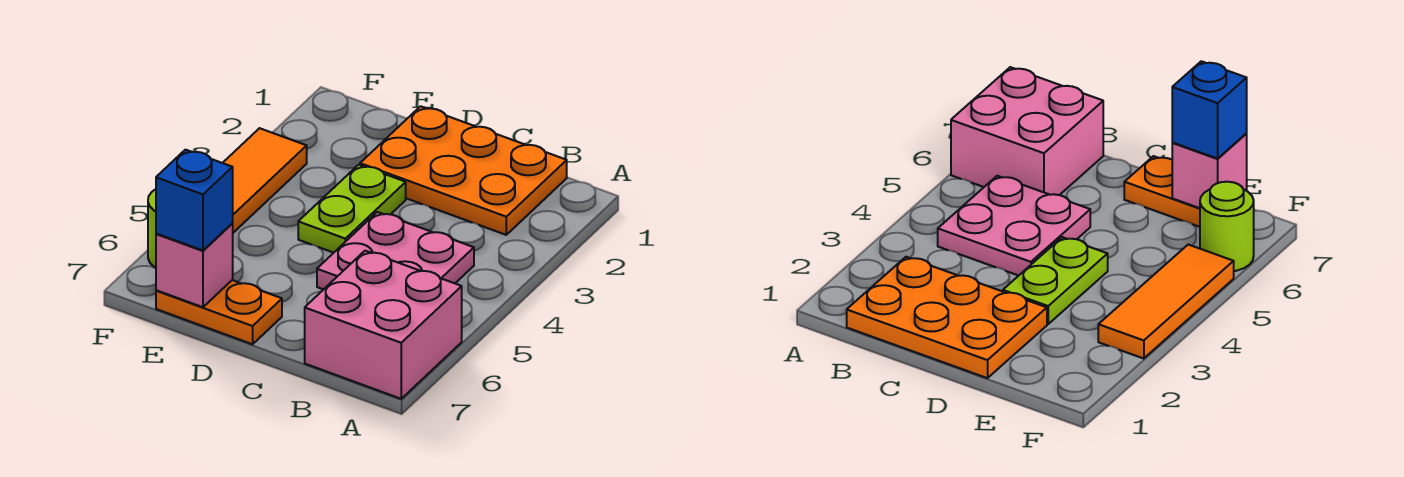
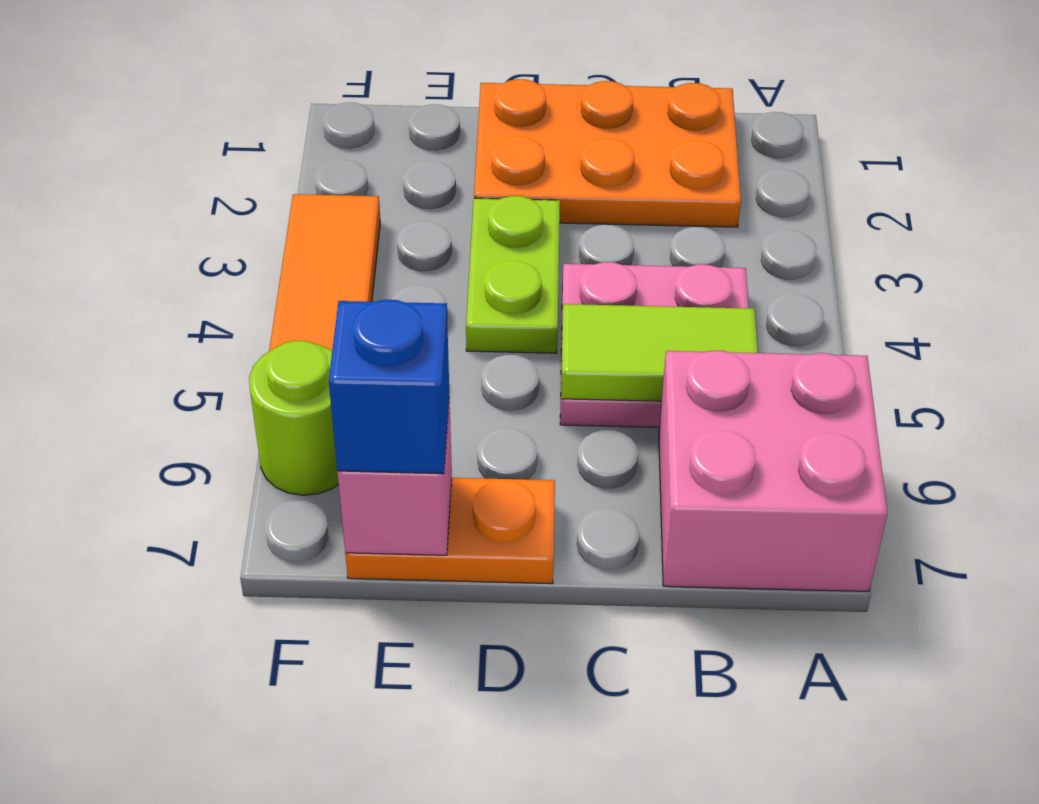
none -> lime 1x2 tile [561,304,758,401]

